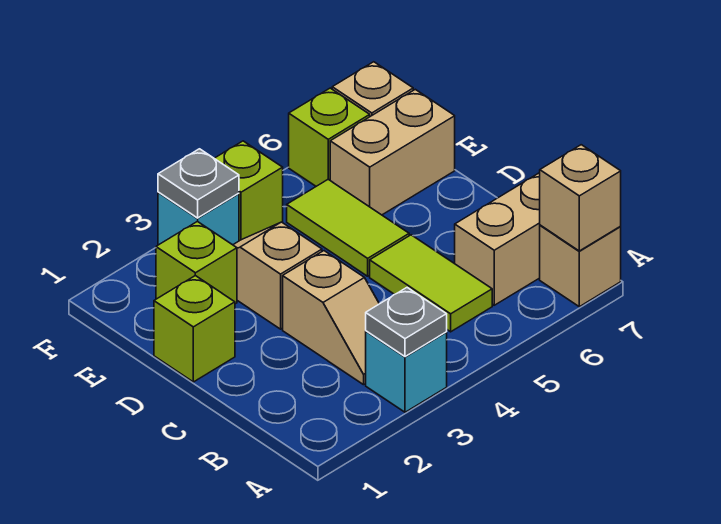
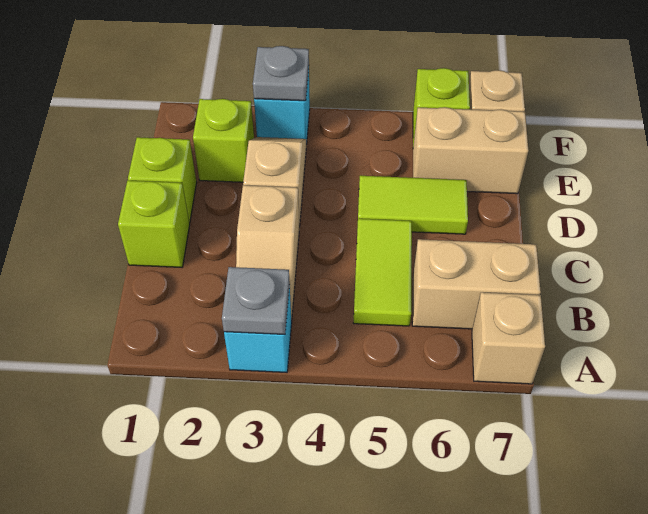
tan 1x1 brick [540,145,621,251] -> none
lime 1x2 tile [287,179,409,276] -> lime 1x2 tile turned to [358,176,468,234]
lime 1x1 brick [214,141,283,241] -> lime 1x1 brick moved to [118,181,190,267]

